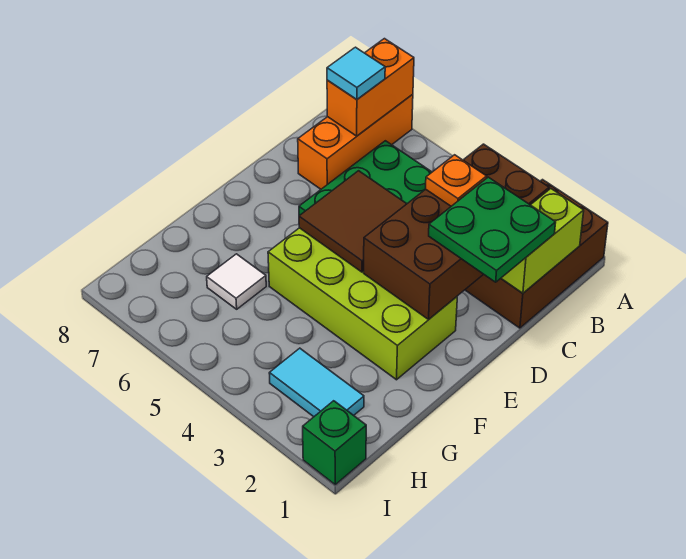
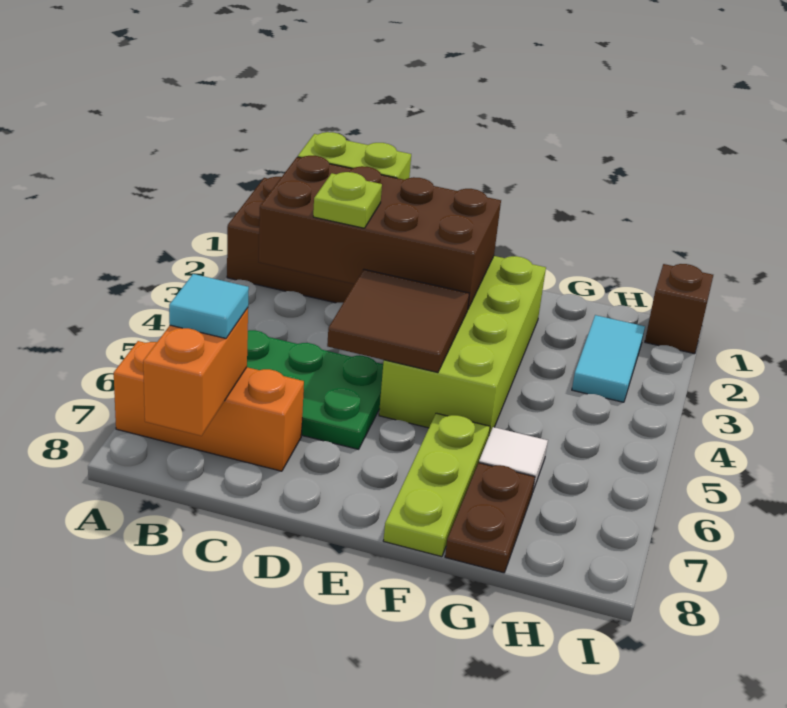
orange 1x2 brick [327,39,414,136] -> orange 1x2 brick turned to [143,308,248,436]
green 2x2 plate [429,177,556,282] -> none
orange 1x1 plate [426,155,487,206] -> lime 1x1 plate [313,172,382,228]
none -> lime 1x3 plate [383,413,490,557]
none -> brown 1x2 plate [445,463,535,573]
green 1x1 brick [303,401,366,485] -> brown 1x1 brick [645,264,713,354]

